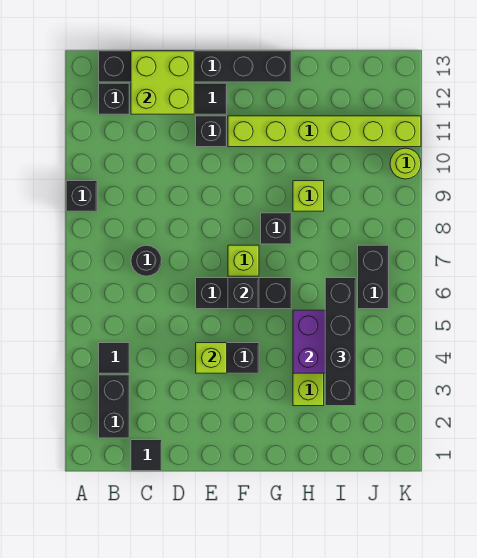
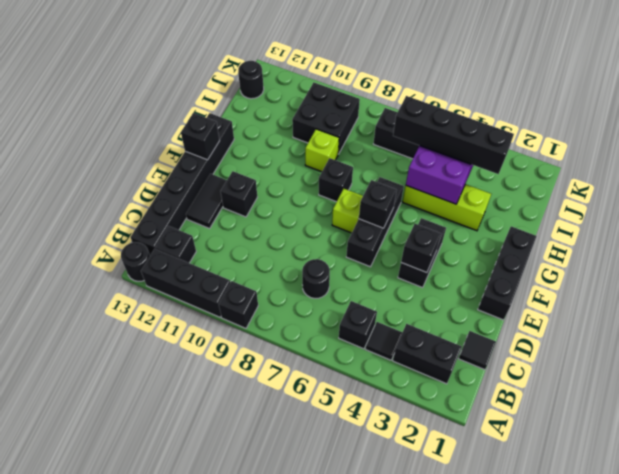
none -> black 1x3 brick [141,249,230,317]
none -> black 1x1 round brick [121,242,150,281]
none -> black 1x1 brick [339,301,377,349]
lime 2x2 brick [131,51,194,114] -> none
none -> black 1x3 brick [478,226,537,320]
lime 1x1 brick [196,343,227,373] -> black 1x1 brick [401,224,441,273]
lime 1x6 brick [228,116,421,147] -> none
none -> black 1x1 brick [181,113,220,160]
none -> black 2x2 brick [292,82,360,154]
none -> black 1x1 round brick [238,61,264,99]
lime 1x1 round brick [390,148,421,179] -> none

